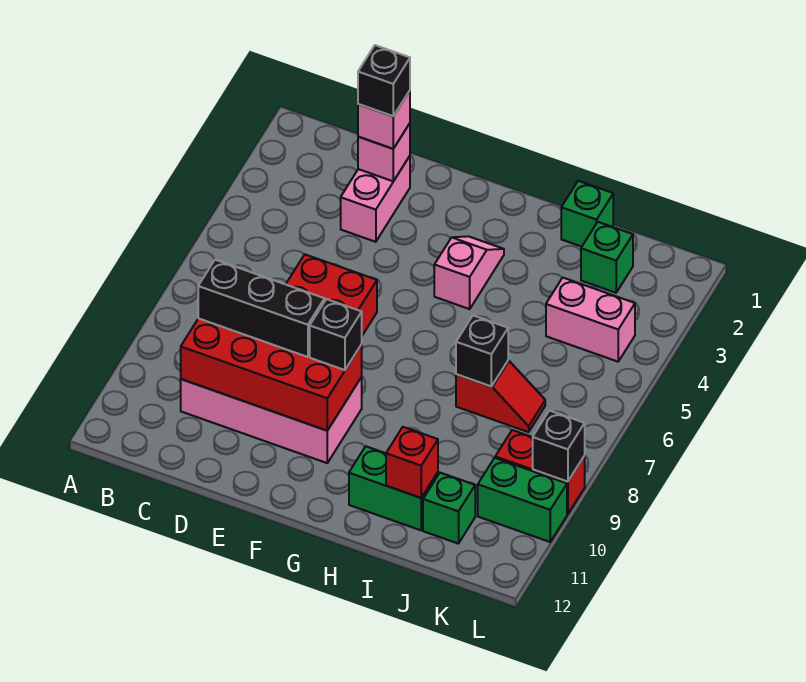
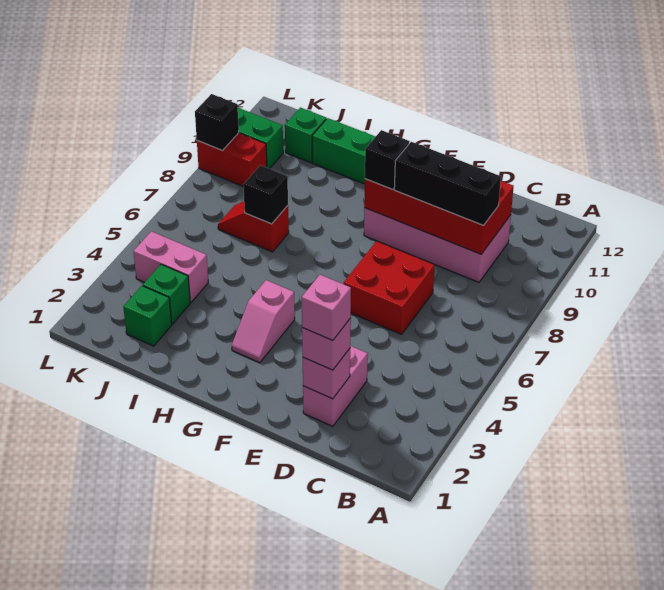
black 1x1 brick [358,45,410,116] -> pink 1x1 brick [302,275,351,341]
green 1x1 brick [561,181,613,247] -> green 1x1 brick moved to [143,264,190,324]
red 1x1 brick [386,427,438,498] -> none

